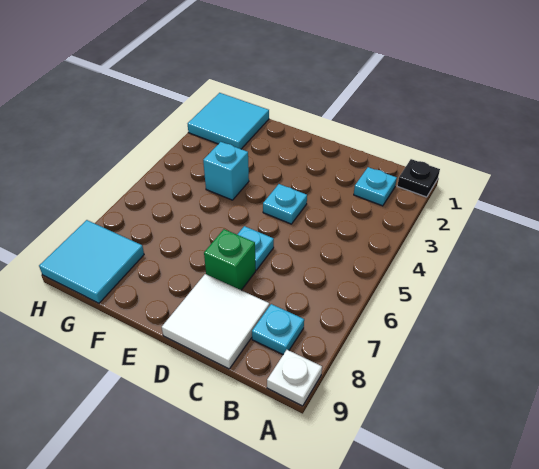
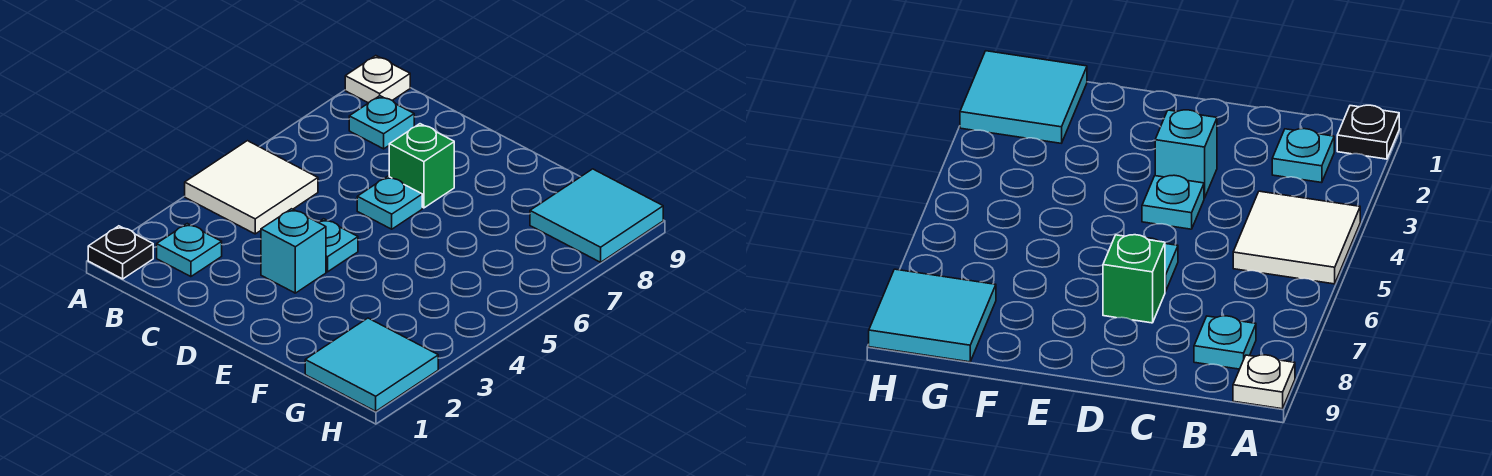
white 2x2 tile [162,274,269,369] -> white 2x2 tile moved to [185,141,318,234]
cyan 1x1 brick [203,142,249,200] -> cyan 1x1 brick moved to [261,209,326,293]

